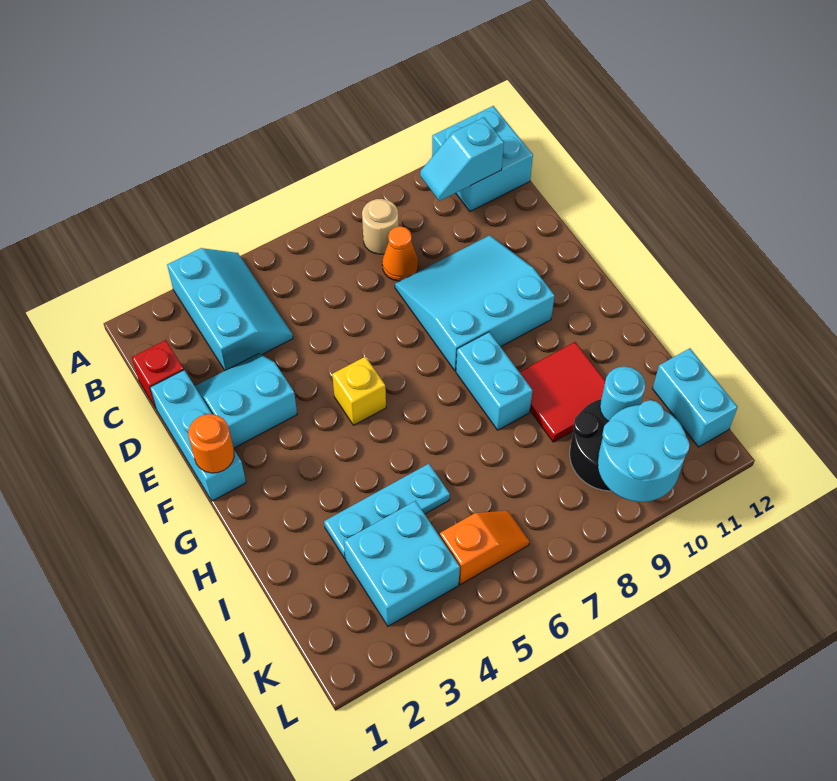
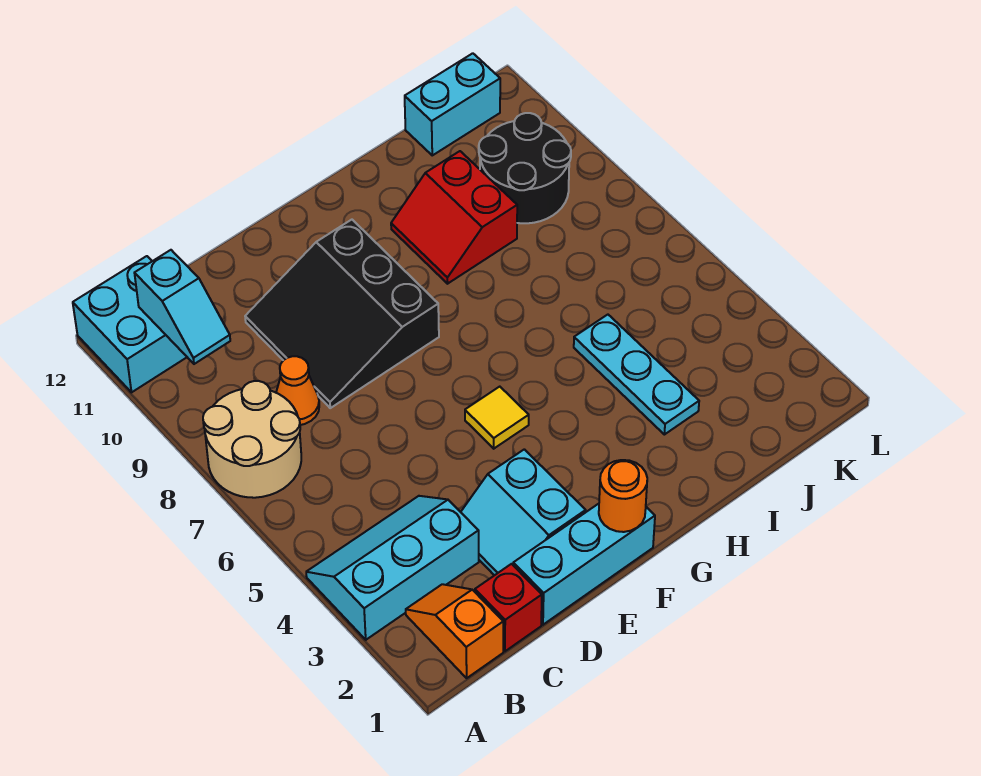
tan 1x1 round brick [362,199,398,254] -> tan 2x2 round brick [203,381,301,498]
cyan 3x3 slope [395,235,555,371] -> black 3x3 slope [245,220,439,408]
yellow 1x1 brick [332,357,386,425] -> yellow 1x1 tile [465,387,529,449]
cyan 1x2 brick [456,332,532,430] -> none
red 2x2 tile [520,342,605,442] -> red 2x2 slope [391,151,517,284]
cyan 2x2 brick [344,501,460,626] -> none
cyan 1x1 round brick [600,367,646,421] -> none
orange 1x2 slope [440,511,529,584] -> orange 1x2 slope moved to [406,584,503,678]
cyan 2x2 round brick [598,400,690,502] -> none

